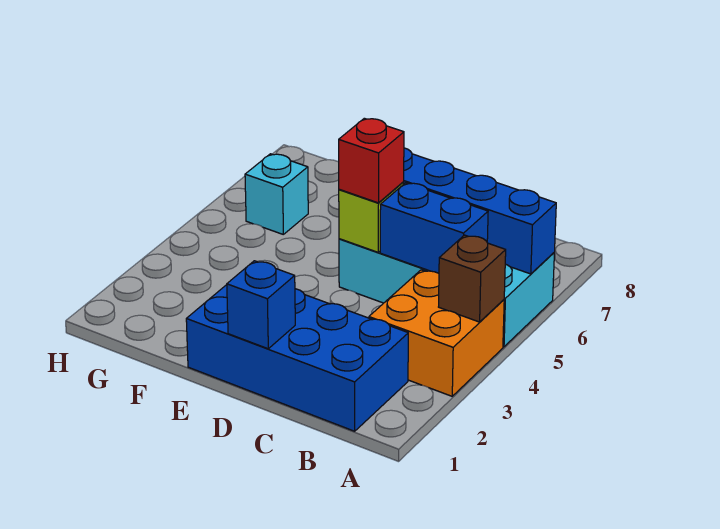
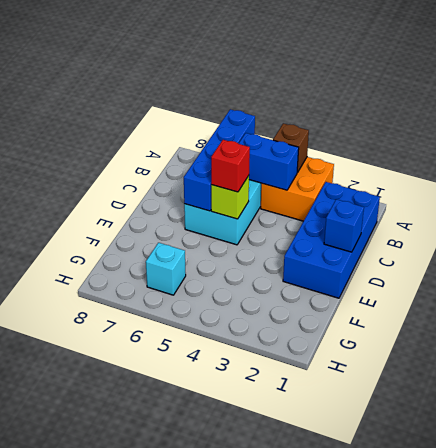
blue 1x2 brick [380,183,488,273] -> blue 1x2 brick turned to [238,133,299,190]

